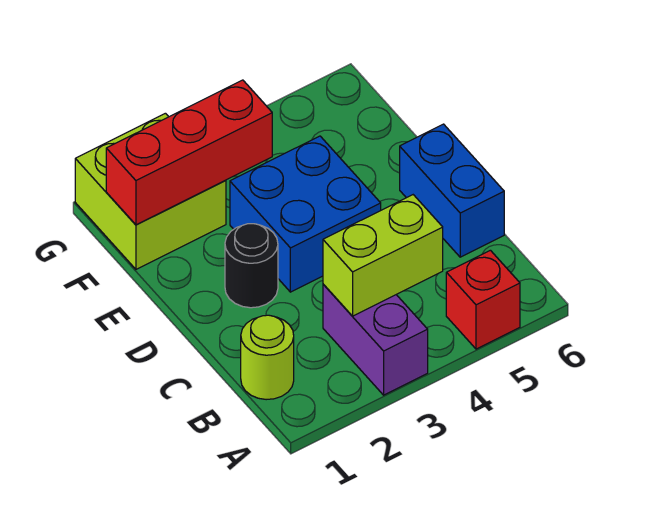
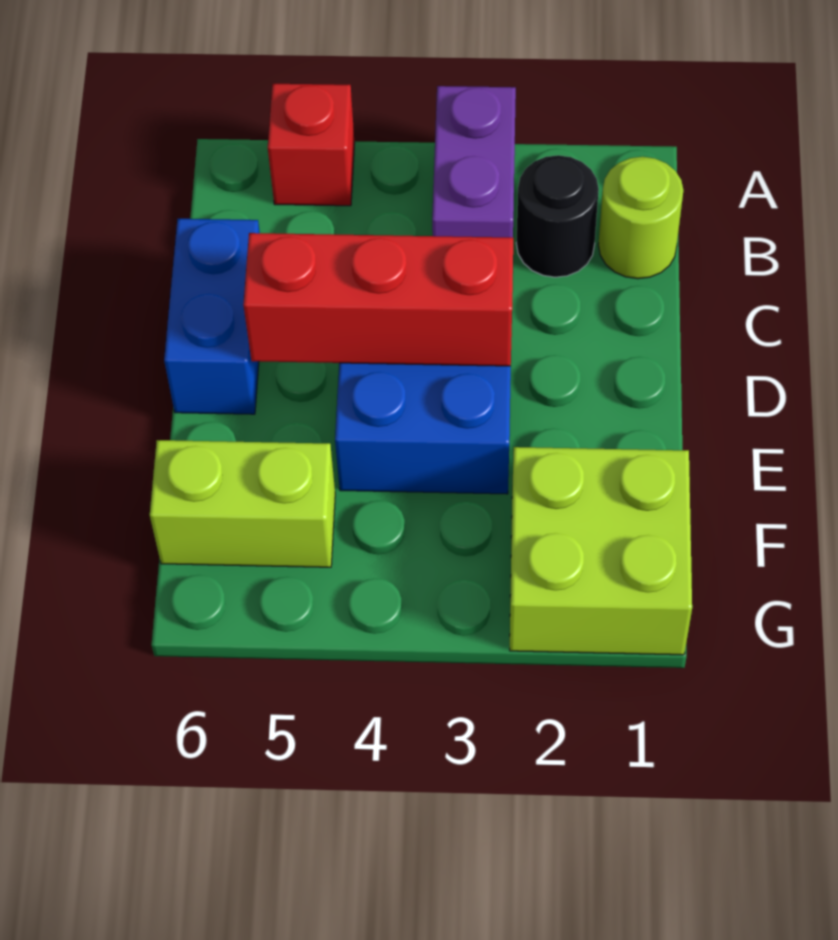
lime 1x2 brick [323,195,443,316] -> lime 1x2 brick moved to [150,440,335,567]
black 1x1 round brick [225,224,278,308] -> black 1x1 round brick moved to [516,155,599,277]
red 1x3 brick [106,80,272,225] -> red 1x3 brick moved to [243,233,513,366]

